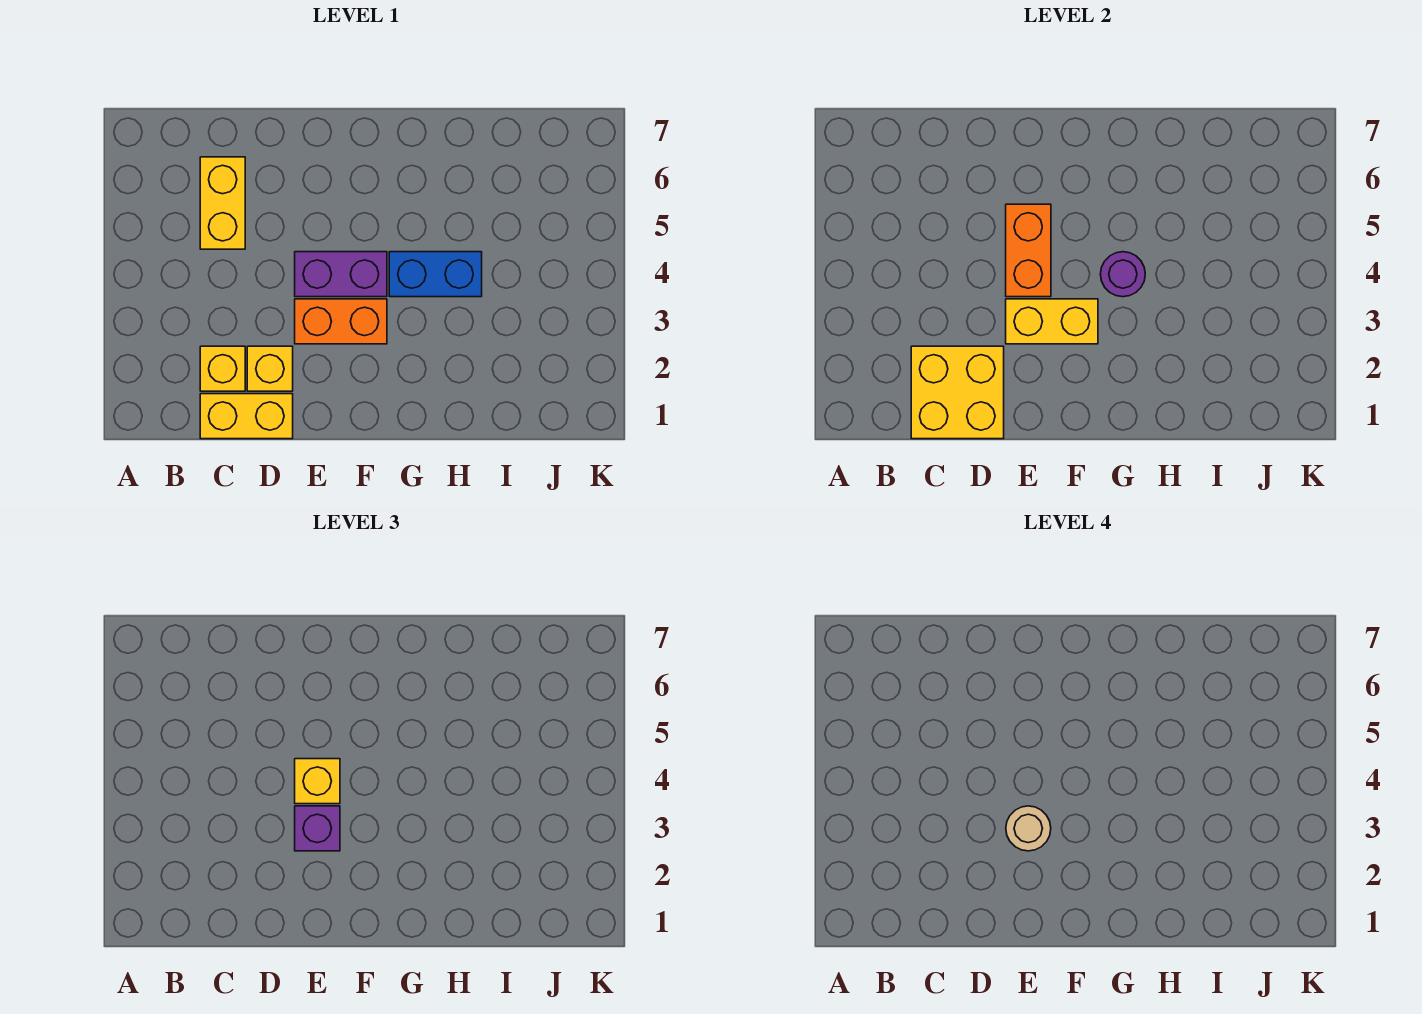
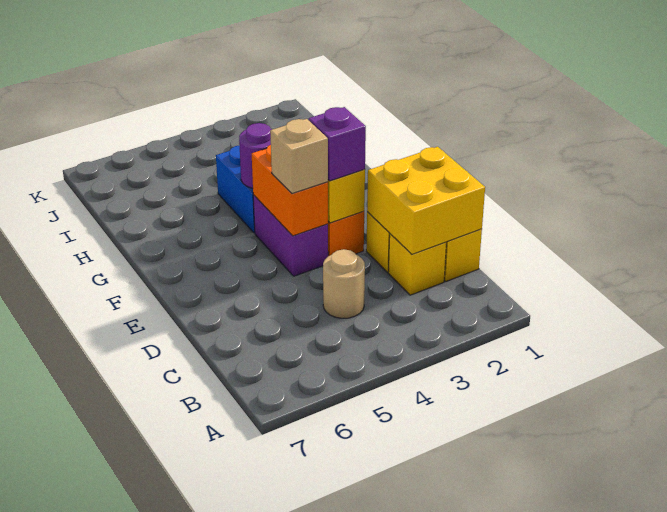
yellow 1x2 brick [200,157,245,249] -> none
tan 1x1 round brick [1006,806,1051,851] -> tan 1x1 round brick moved to [323,249,365,318]
orange 1x2 brick [1006,204,1051,297] -> orange 1x2 brick turned to [252,145,328,236]
yellow 1x1 brick [295,759,340,804] -> tan 1x1 brick [270,119,328,194]

